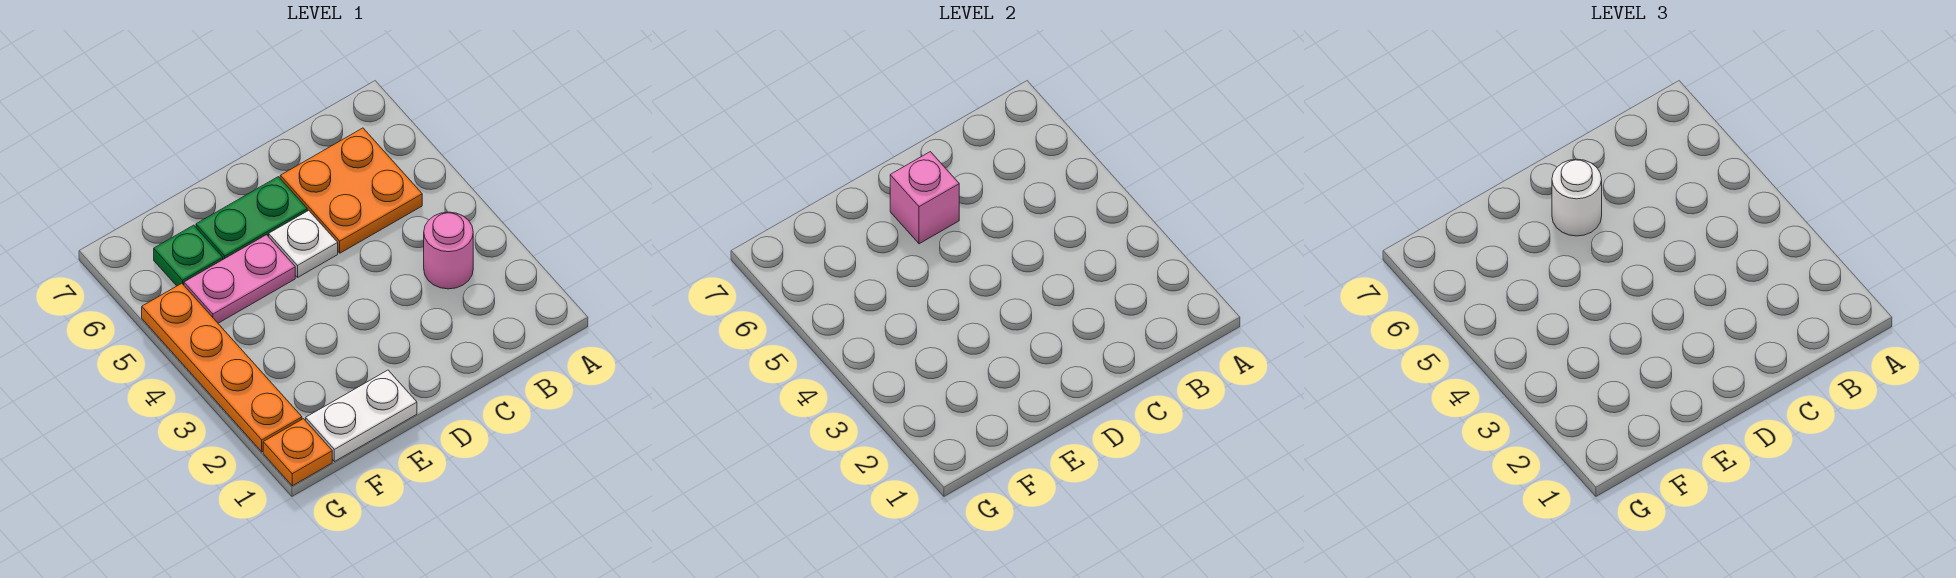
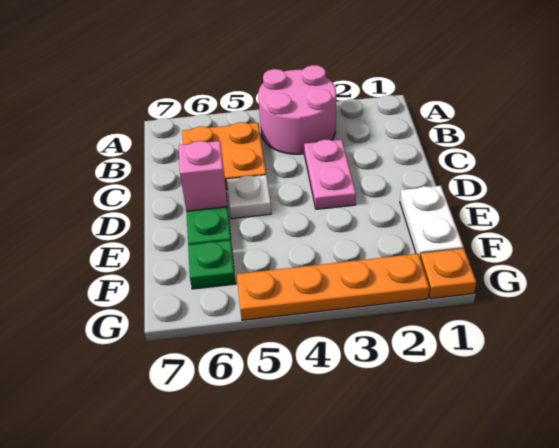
pink 1x1 round brick [424,212,473,289] -> pink 2x2 round brick [258,65,336,154]
white 1x1 round brick [1552,159,1602,236] -> none
pink 1x2 plate [184,235,295,323] -> pink 1x2 plate moved to [304,139,356,209]

